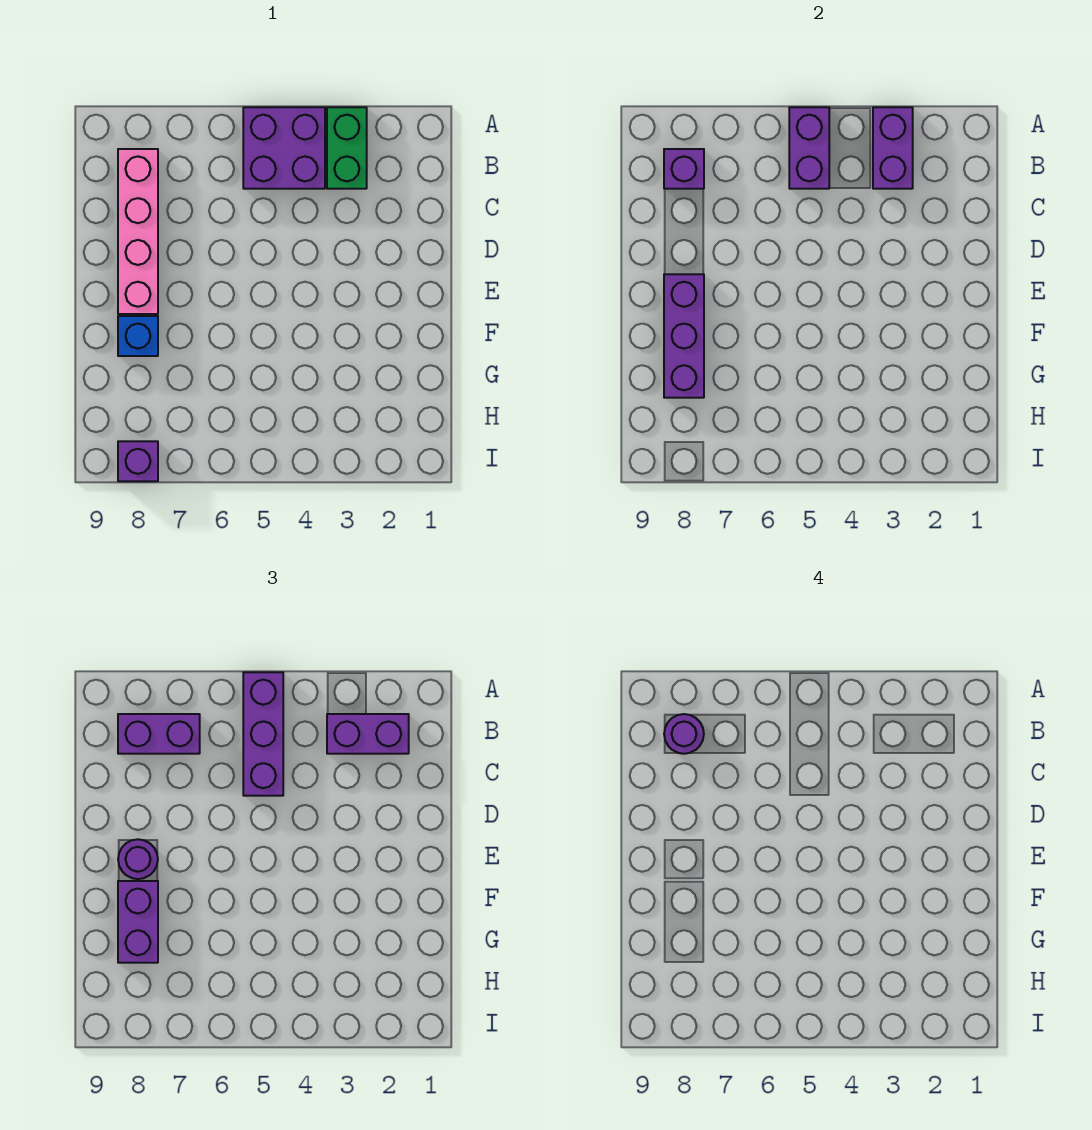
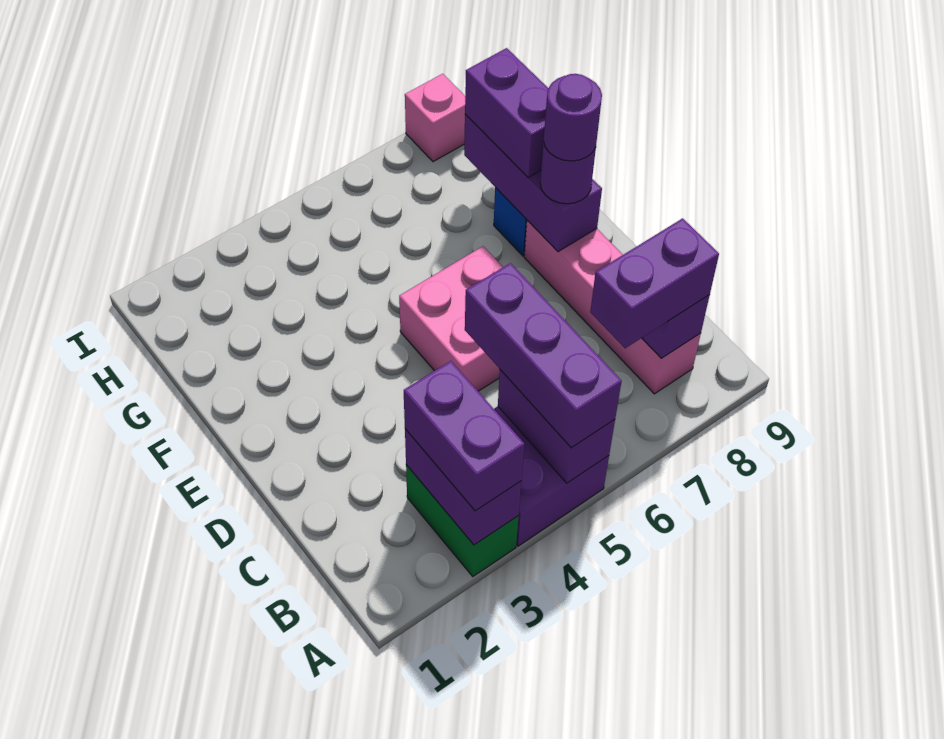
purple 1x2 brick [327,714,409,754] -> purple 1x2 brick turned to [404,361,524,511]
purple 1x1 round brick [664,714,704,754] -> purple 1x1 round brick moved to [544,74,602,161]
none -> pink 2x2 brick [399,246,503,391]
purple 1x1 brick [118,441,158,481] -> pink 1x1 brick [405,74,465,162]

